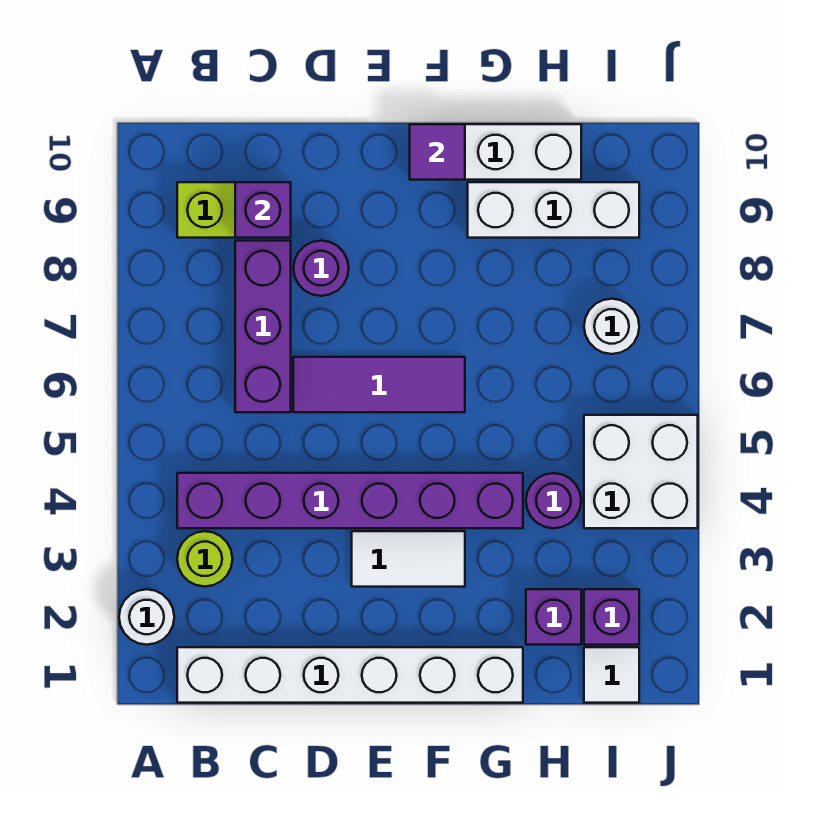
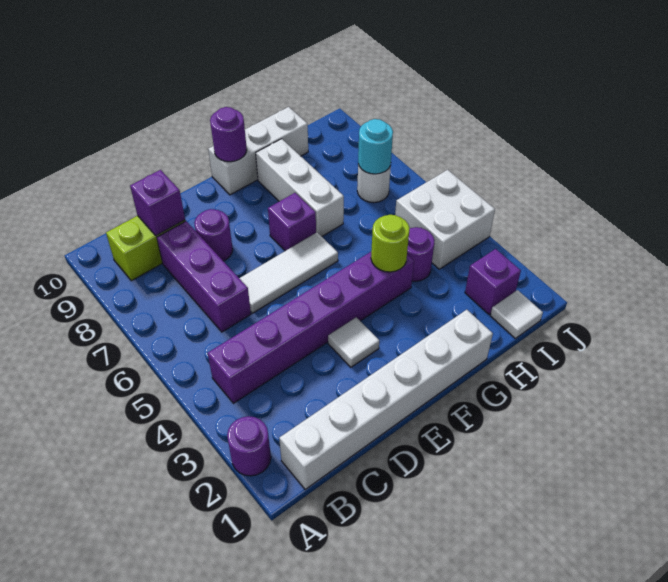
white 1x1 round brick [119,589,174,645] -> purple 1x1 round brick [227,416,271,476]
lime 1x1 round brick [177,531,232,587] -> lime 1x1 round brick moved to [371,215,410,272]
purple 1x3 tile [293,357,465,412] -> white 1x3 tile [239,233,338,313]
white 1x2 tile [352,531,465,587] -> white 1x1 tile [328,317,379,367]
purple 1x1 tile [410,124,465,180] -> purple 1x1 round brick [210,107,247,162]
white 1x3 brick [468,182,639,238] -> white 1x3 brick turned to [256,139,344,236]
purple 1x1 brick [526,589,581,645] -> purple 1x1 brick moved to [268,193,316,251]
none -> cyan 1x1 round brick [358,119,393,174]

